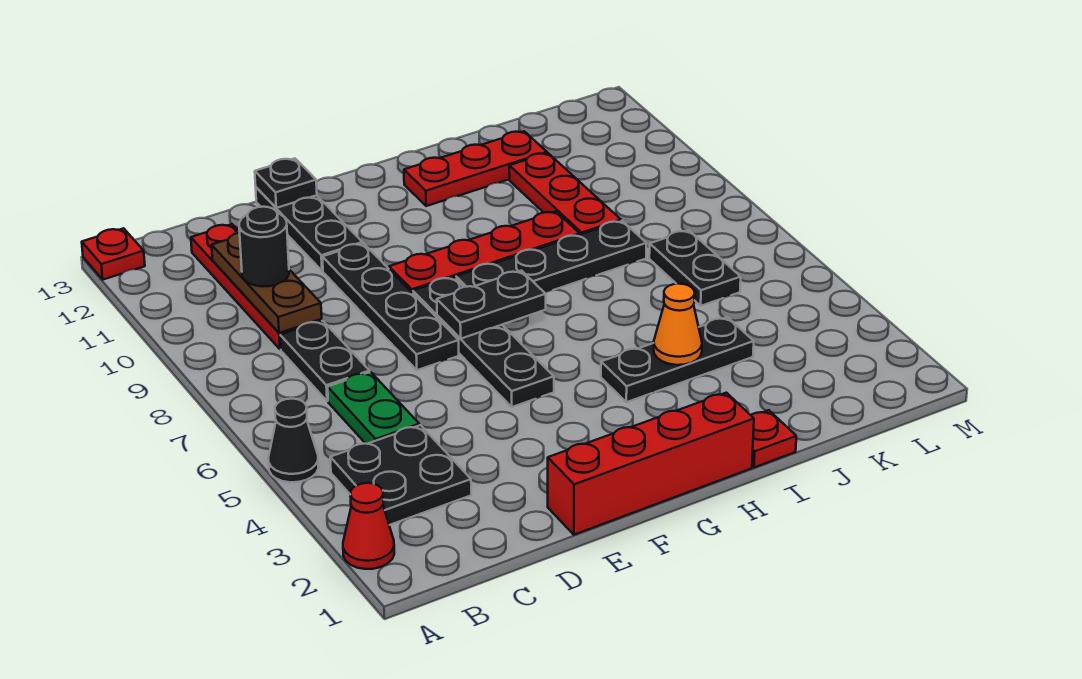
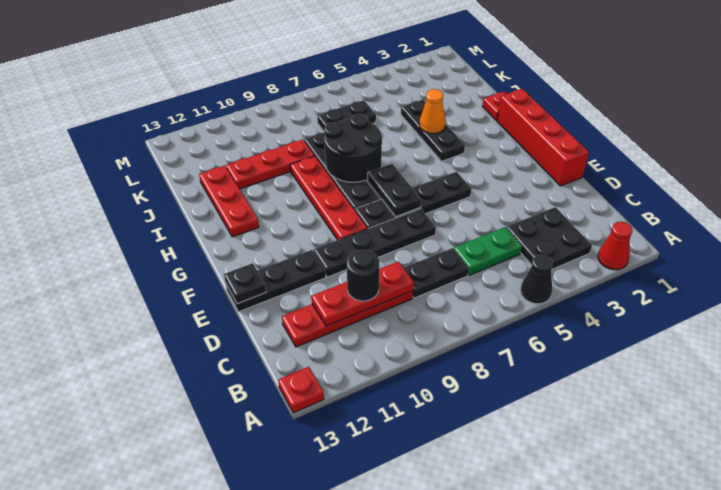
brown 1x3 plate [212,233,322,333] -> red 1x3 plate [312,262,414,326]
none -> black 2x2 round brick [324,114,382,182]

